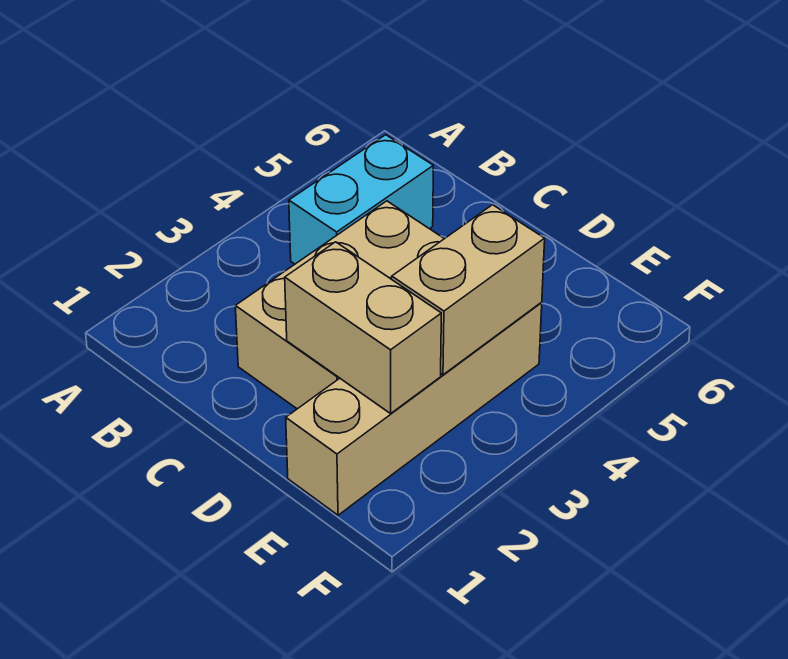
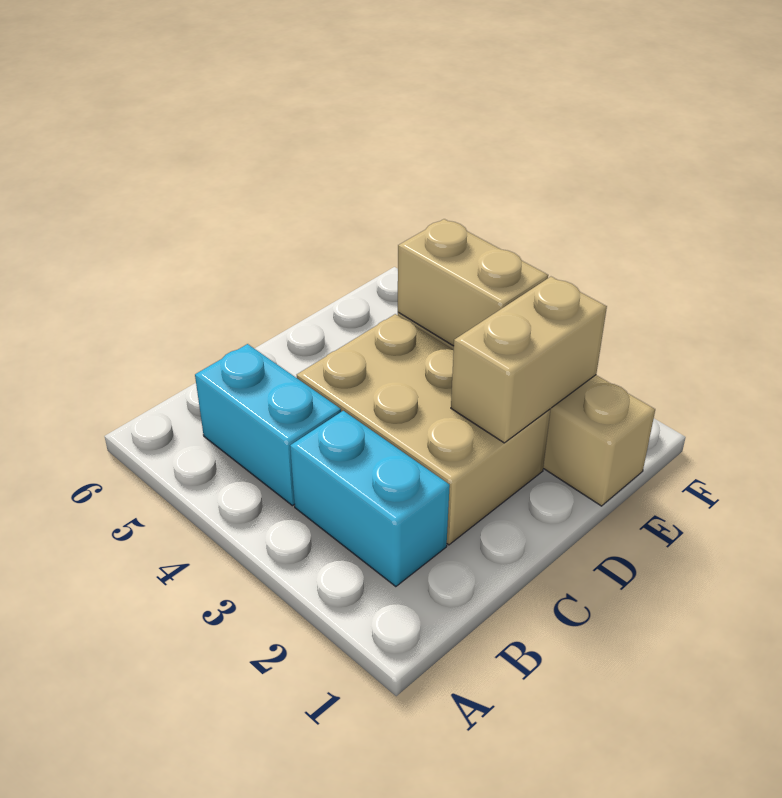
none -> cyan 1x2 brick [290,411,450,587]

